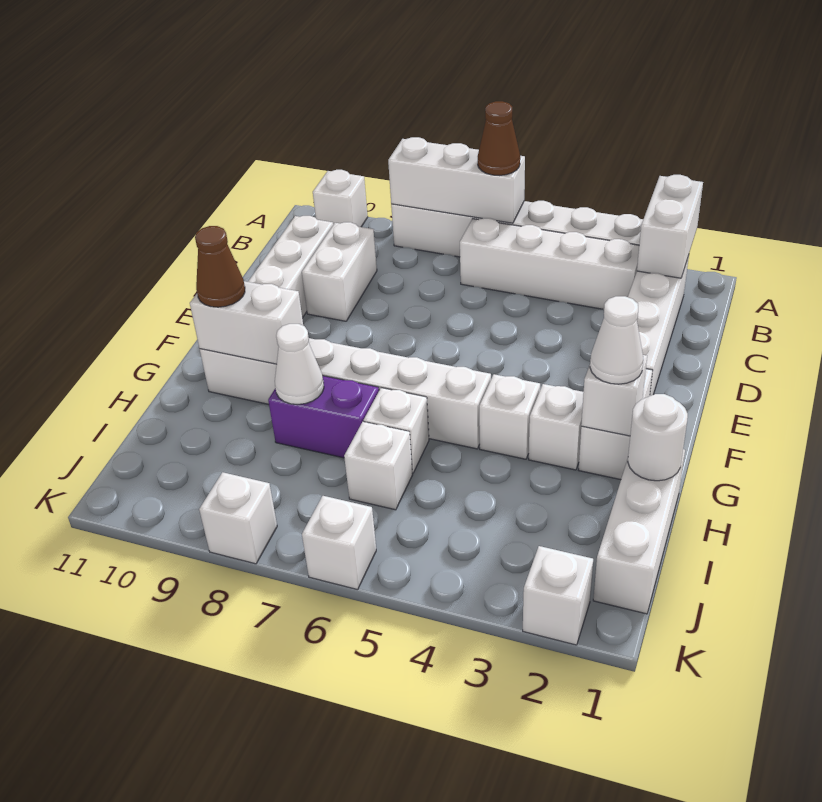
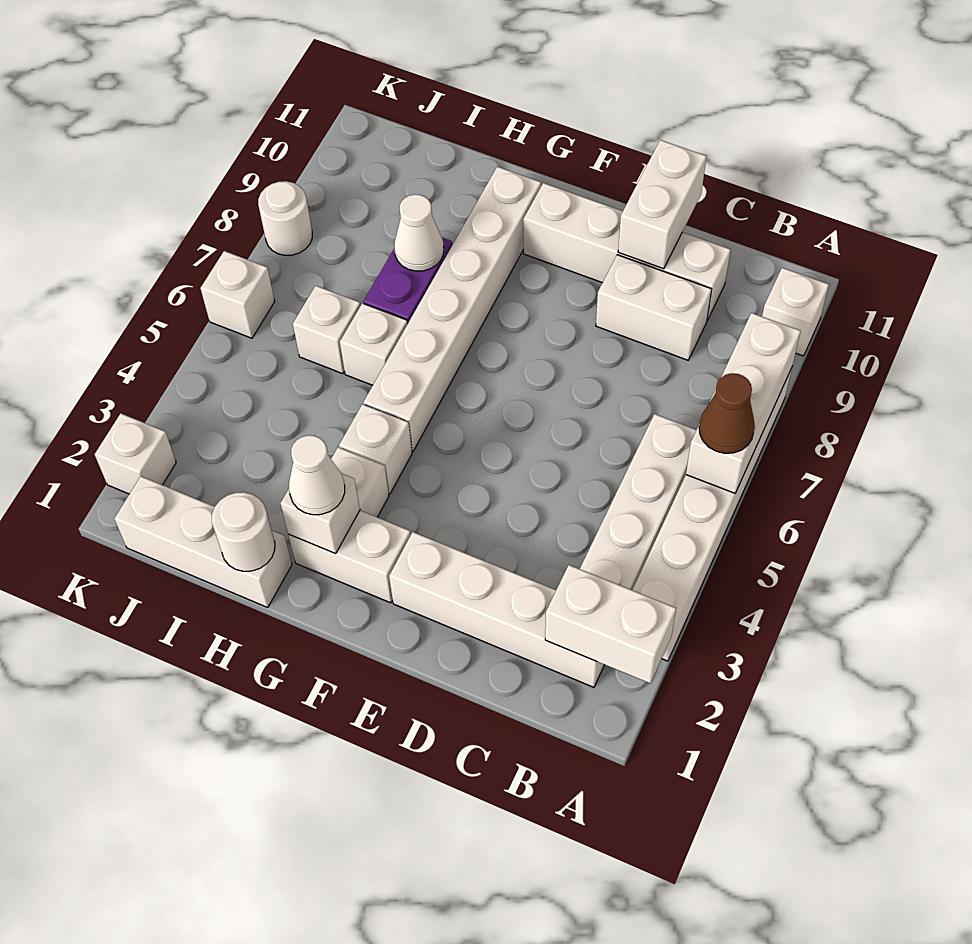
white 1x2 brick [190,281,303,364] -> white 1x2 brick moved to [618,140,706,269]
brown 1x1 cone [195,226,245,307] -> none
white 1x1 brick [199,472,277,564] -> white 1x1 round brick [258,181,312,255]

